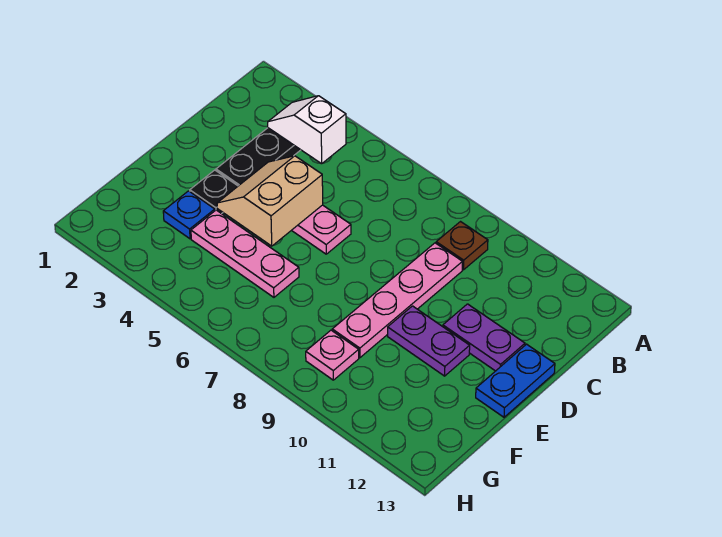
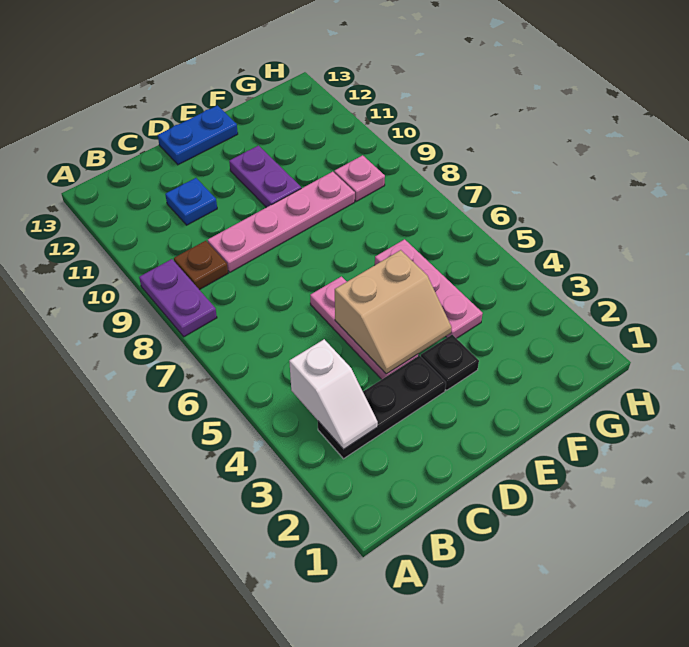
purple 1x2 plate [443,304,525,371] -> purple 1x2 plate moved to [139,259,217,337]
blue 1x1 plate [163,191,215,239] -> blue 1x1 plate moved to [165,178,217,225]

